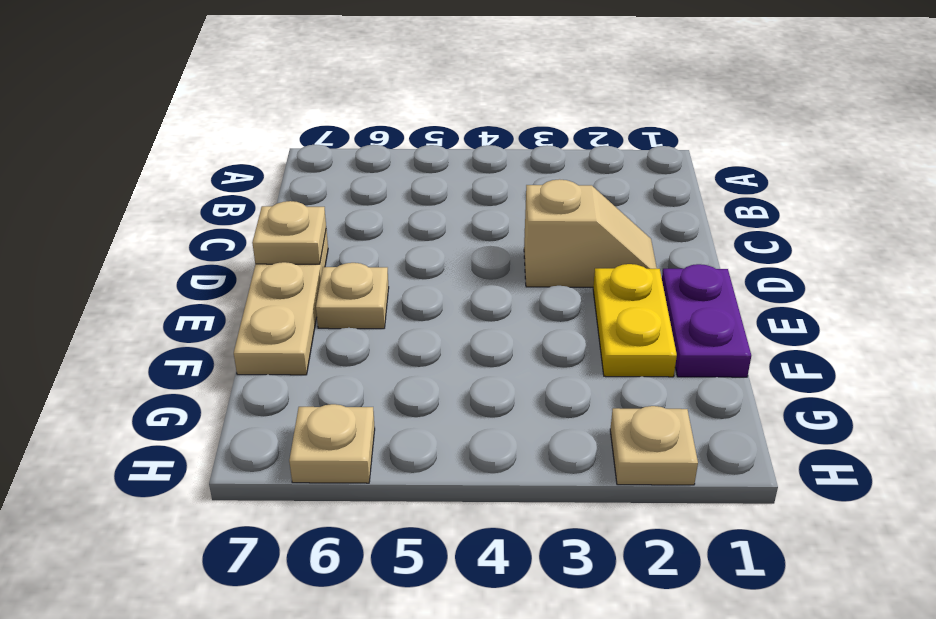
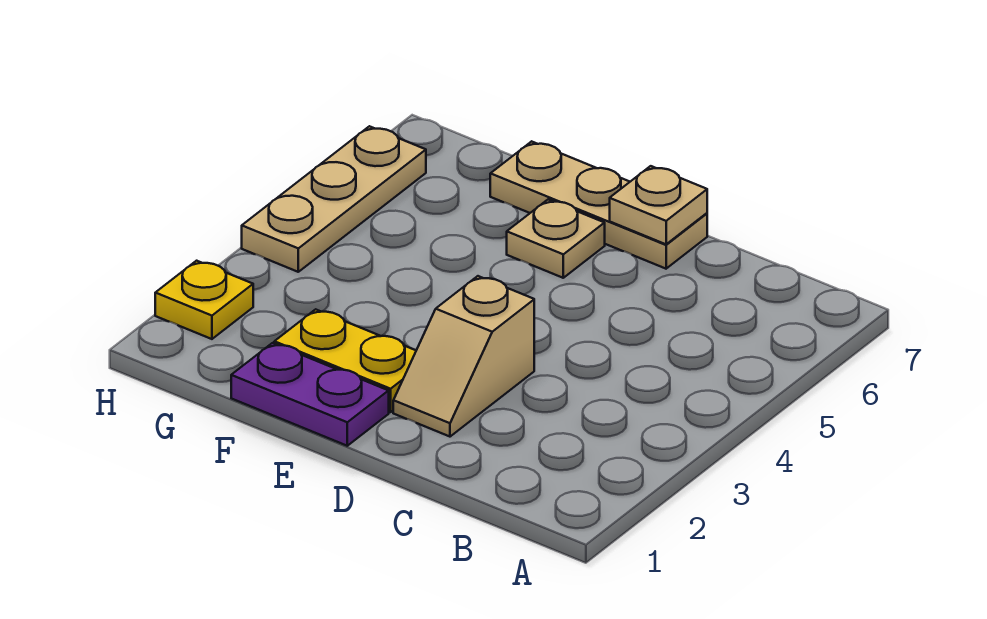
tan 1x1 plate [610,406,698,485] -> yellow 1x1 plate [155,261,253,339]
tan 1x1 plate [289,404,375,483] -> tan 1x3 plate [242,126,426,272]

